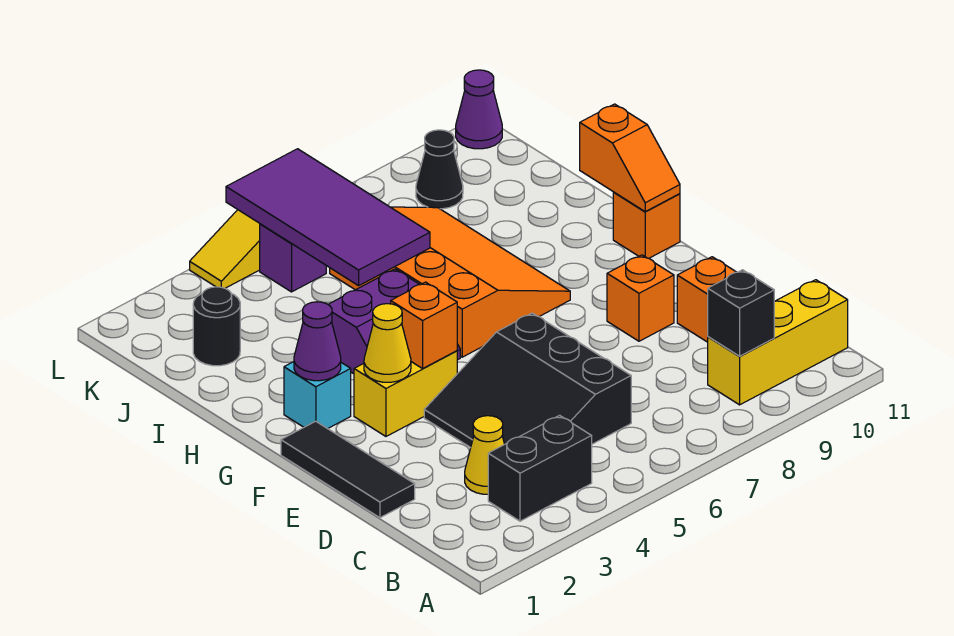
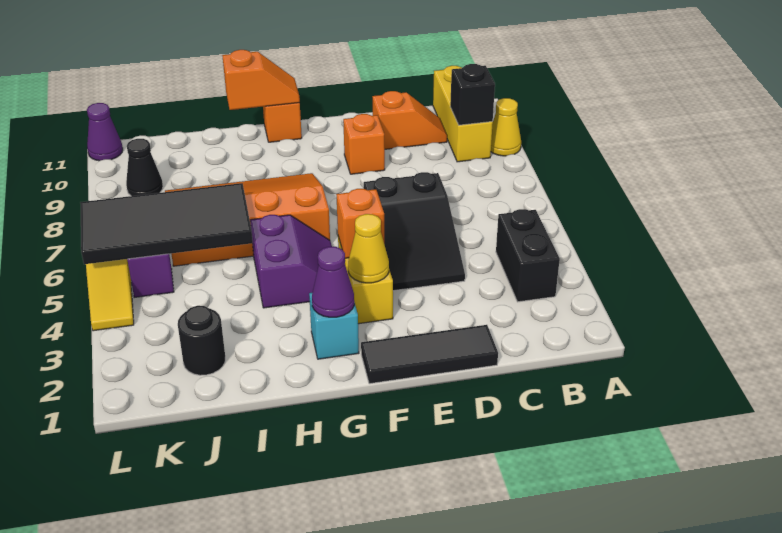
yellow 1x1 cone [465,416,504,494] -> yellow 1x1 cone moved to [491,98,521,156]
black 3x3 slope [424,313,631,448] -> black 2x3 slope [364,172,465,291]
purple 2x4 tile [226,149,430,286] -> black 2x4 tile [80,183,253,264]

